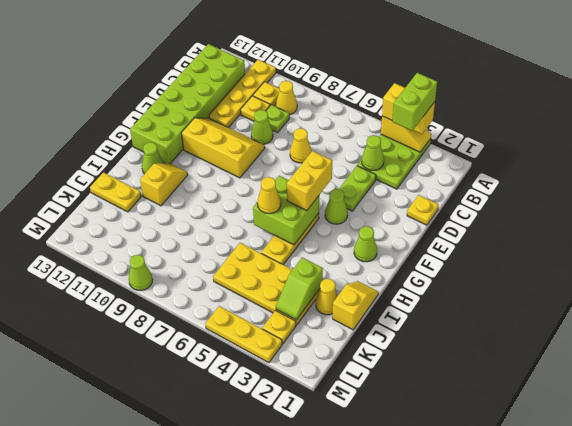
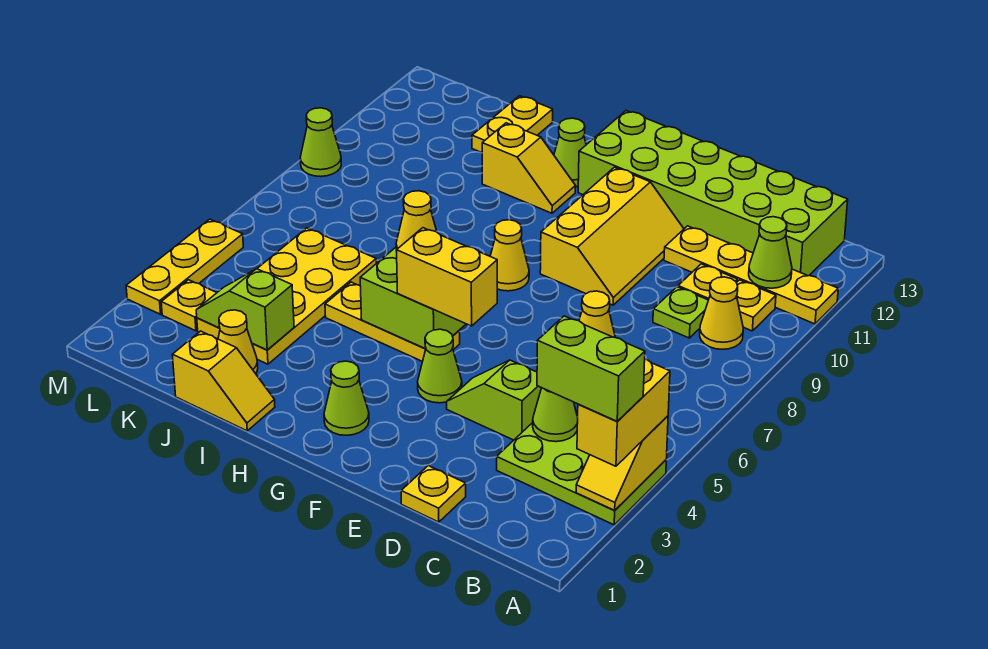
lime 1x2 plate [339,166,376,211] -> lime 1x2 slope [447,360,541,440]
lime 1x1 cone [251,110,273,144] -> lime 1x1 cone moved to [749,217,792,288]
none -> yellow 1x1 cone [490,220,529,291]

